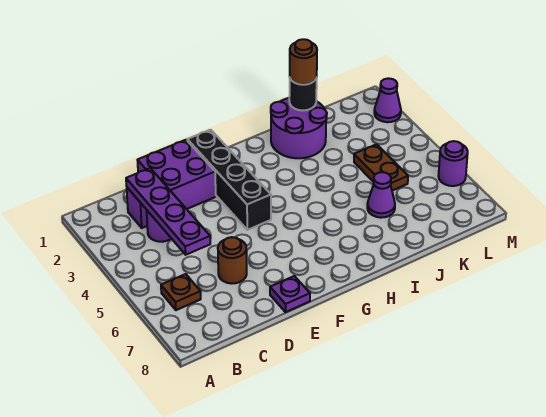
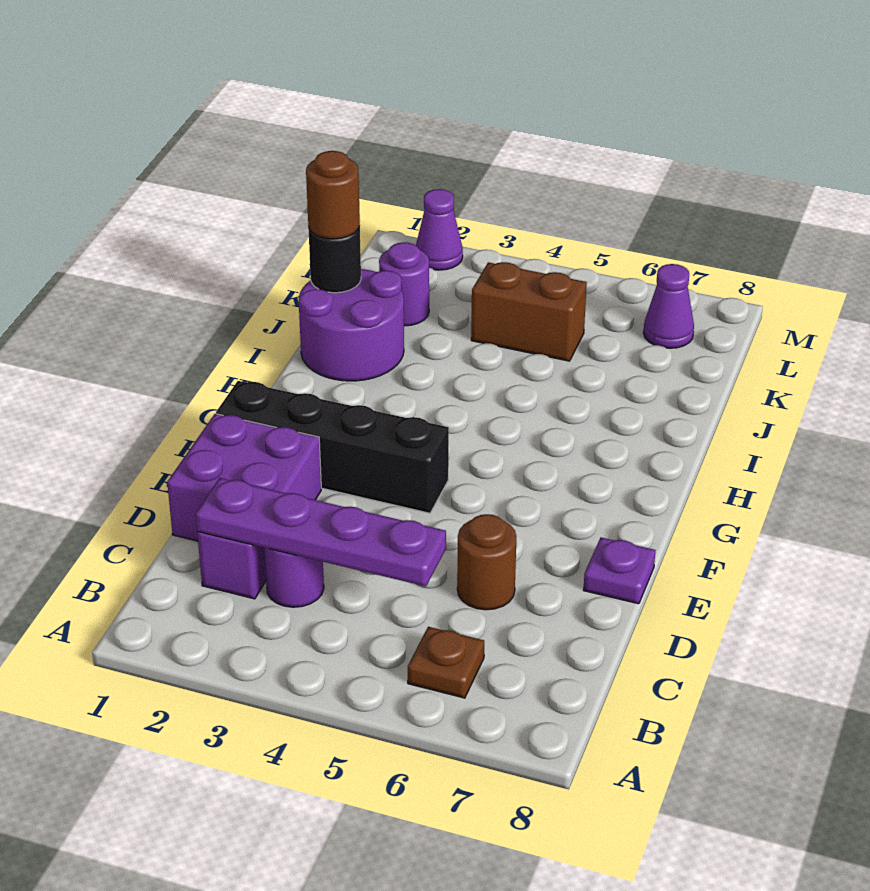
purple 1x1 cone [367,172,395,218] -> purple 1x1 cone moved to [643,264,694,348]
brown 1x2 plate [354,144,408,191] -> brown 1x2 brick [471,262,587,361]
purple 1x1 round brick [439,141,468,186] -> purple 1x1 round brick moved to [379,242,429,326]

